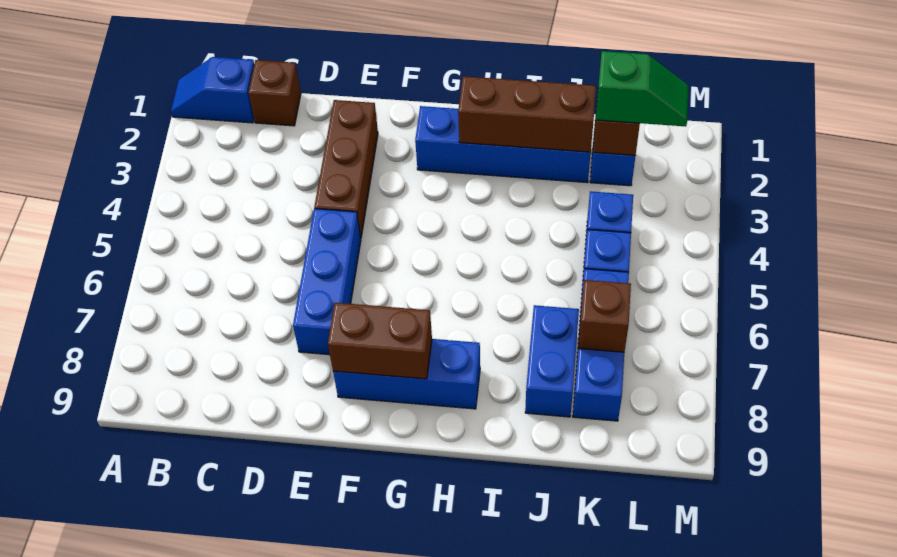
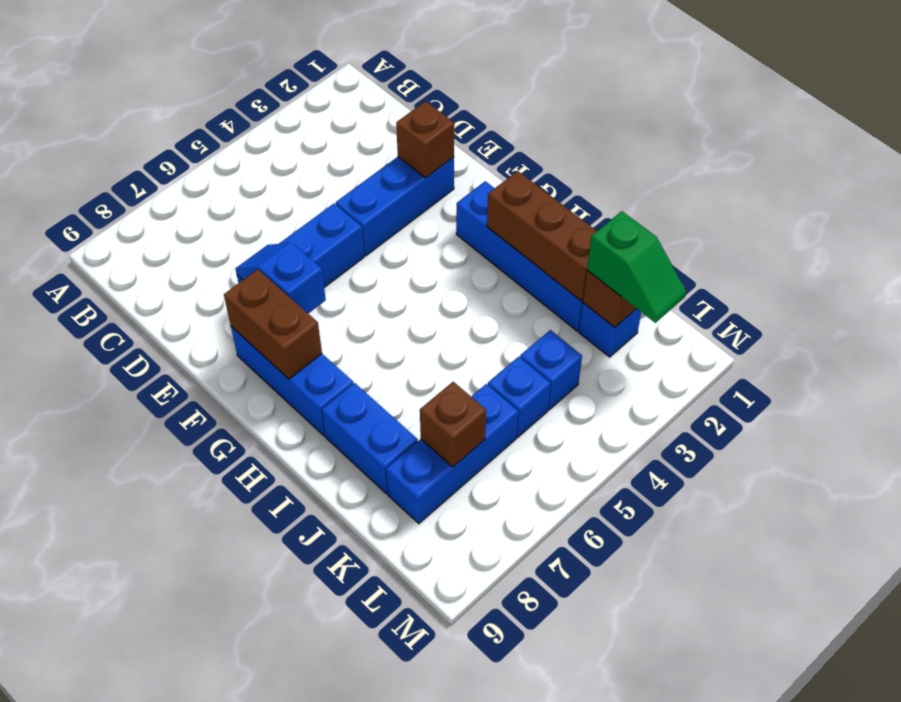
blue 1x2 slope [171,57,254,123] -> blue 1x2 slope moved to [235,243,326,314]
brown 1x1 brick [248,60,301,126] -> brown 1x1 brick moved to [396,101,454,178]
brown 1x3 brick [314,100,378,238] -> blue 1x3 brick [336,157,454,256]
blue 1x2 brick [525,305,579,417] -> blue 1x2 brick turned to [322,383,418,494]

